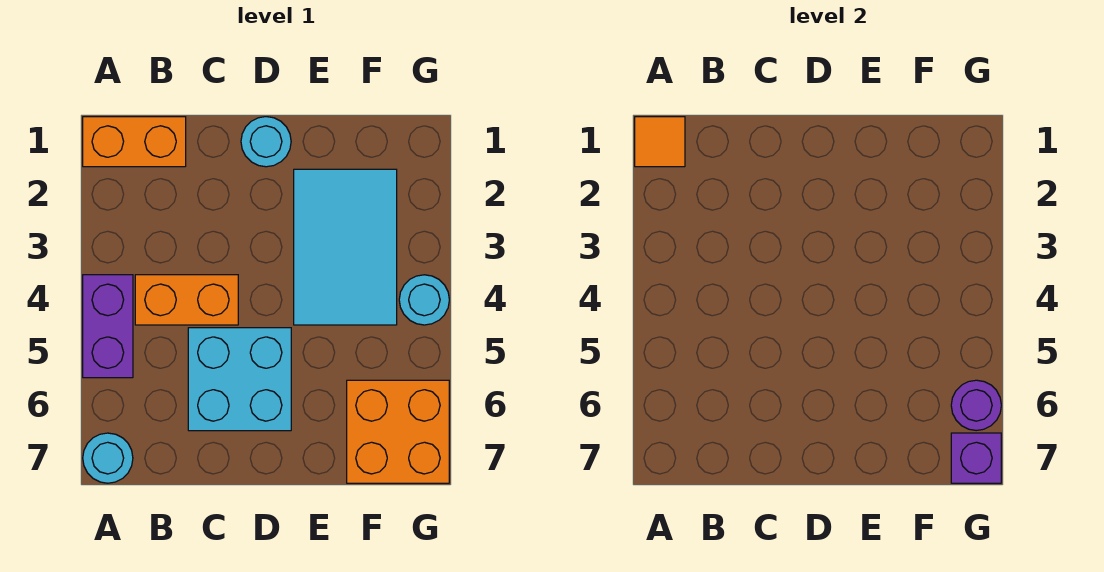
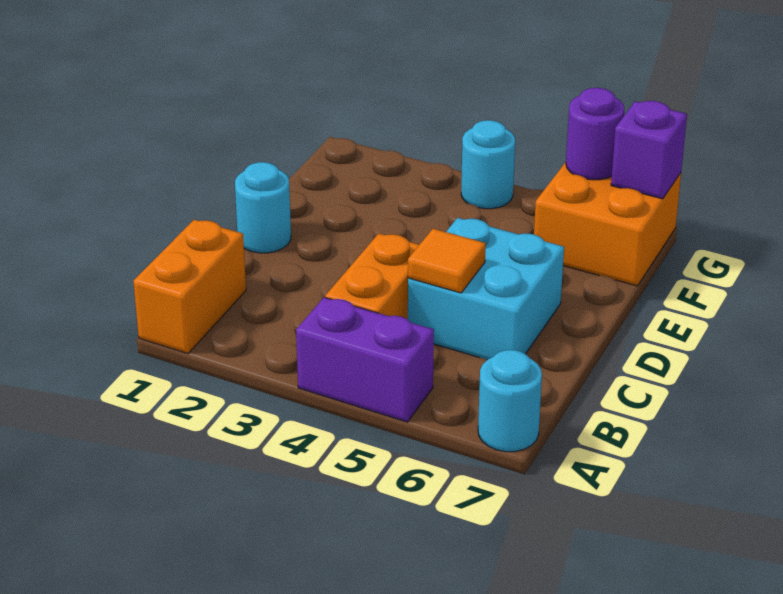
orange 1x1 tile [635,117,685,167] -> orange 1x1 tile moved to [408,229,486,293]
cyan 2x3 tile [294,169,397,325] -> none

